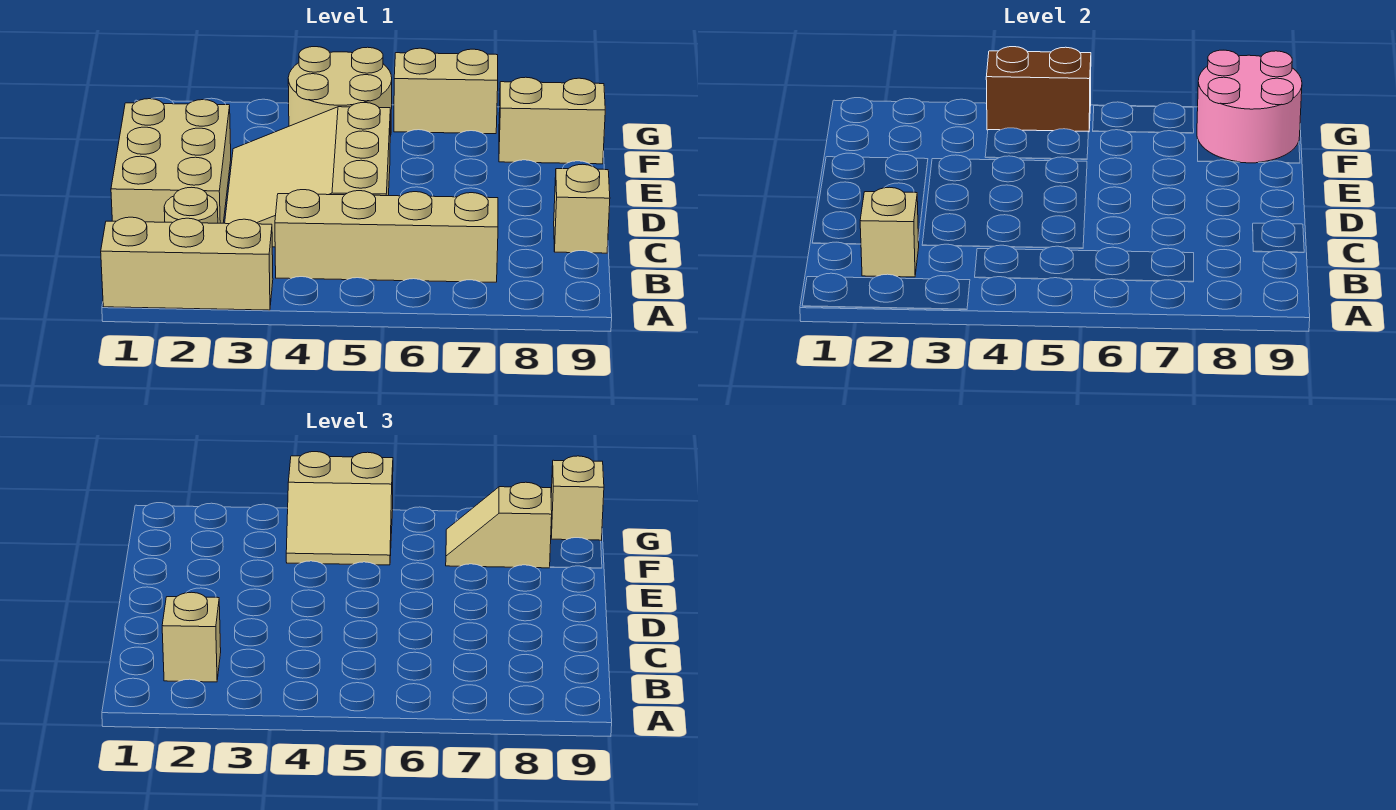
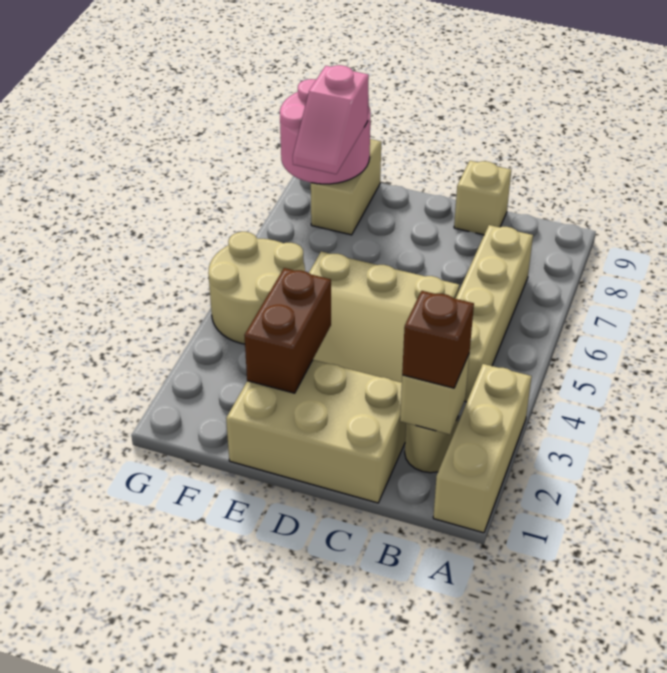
tan 1x1 brick [162,592,221,682] -> brown 1x1 brick [402,291,474,388]
tan 2x2 slope [286,452,393,565] -> none
tan 1x2 slope [446,482,552,568] -> pink 1x2 slope [293,65,369,174]
brown 1x2 brick [986,47,1091,132] -> brown 1x2 brick moved to [244,268,331,393]
tan 1x2 brick [394,48,498,134] -> none
tan 1x1 brick [551,456,604,540] -> none

